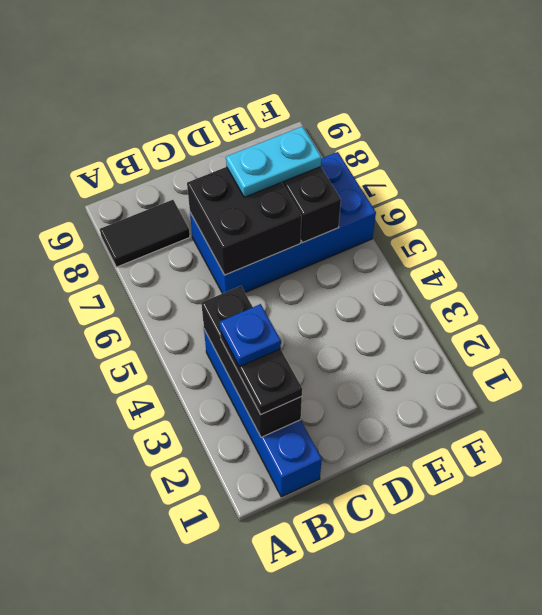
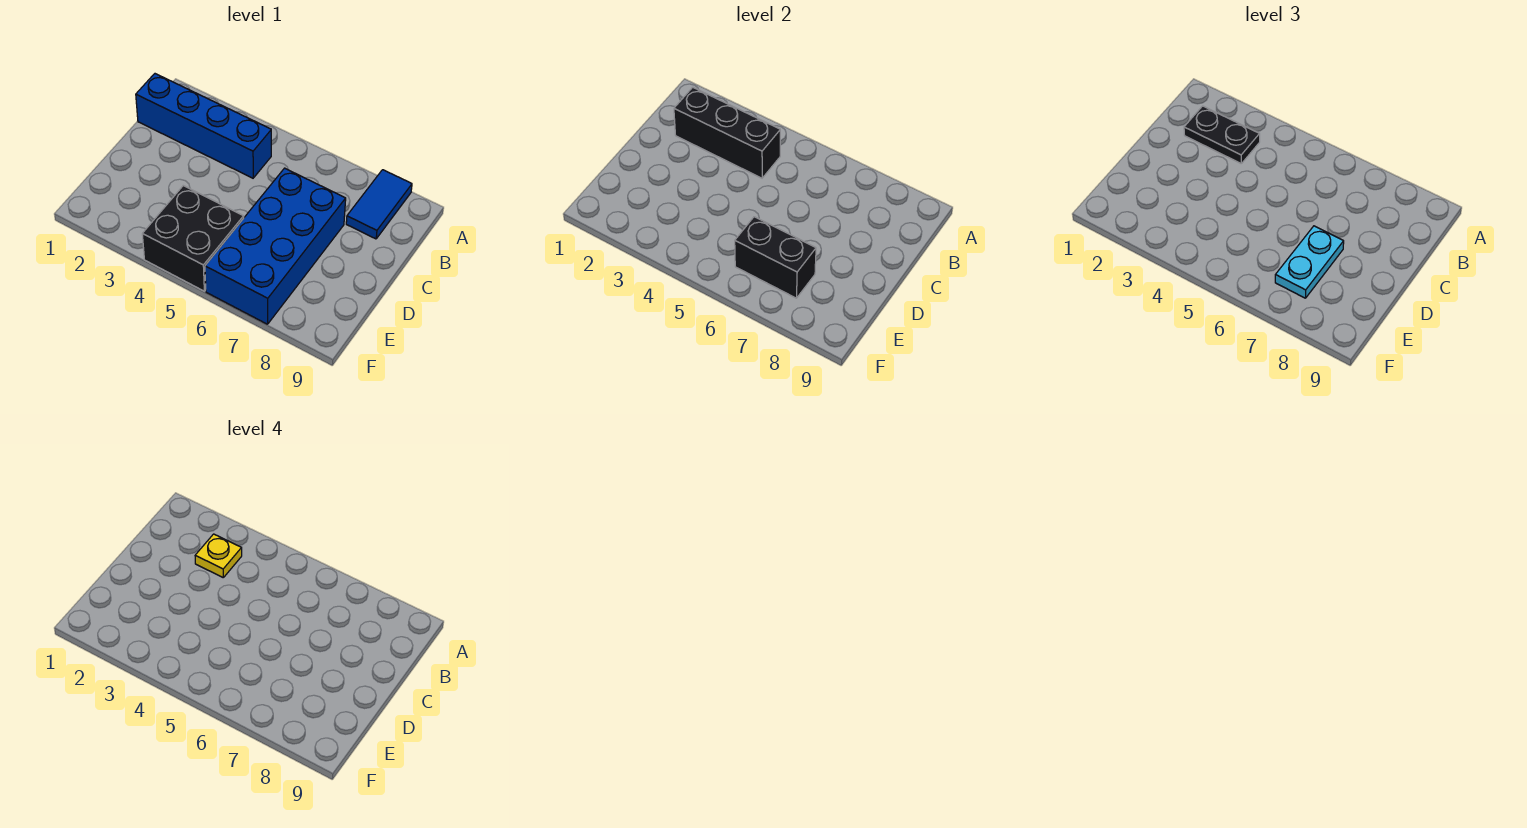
black 1x2 tile [100,200,190,267] -> blue 1x2 tile [346,170,412,239]
blue 1x1 plate [219,304,281,367] -> yellow 1x1 plate [195,534,242,577]
black 2x2 brick [187,167,302,275] -> black 2x2 brick moved to [142,186,244,291]

